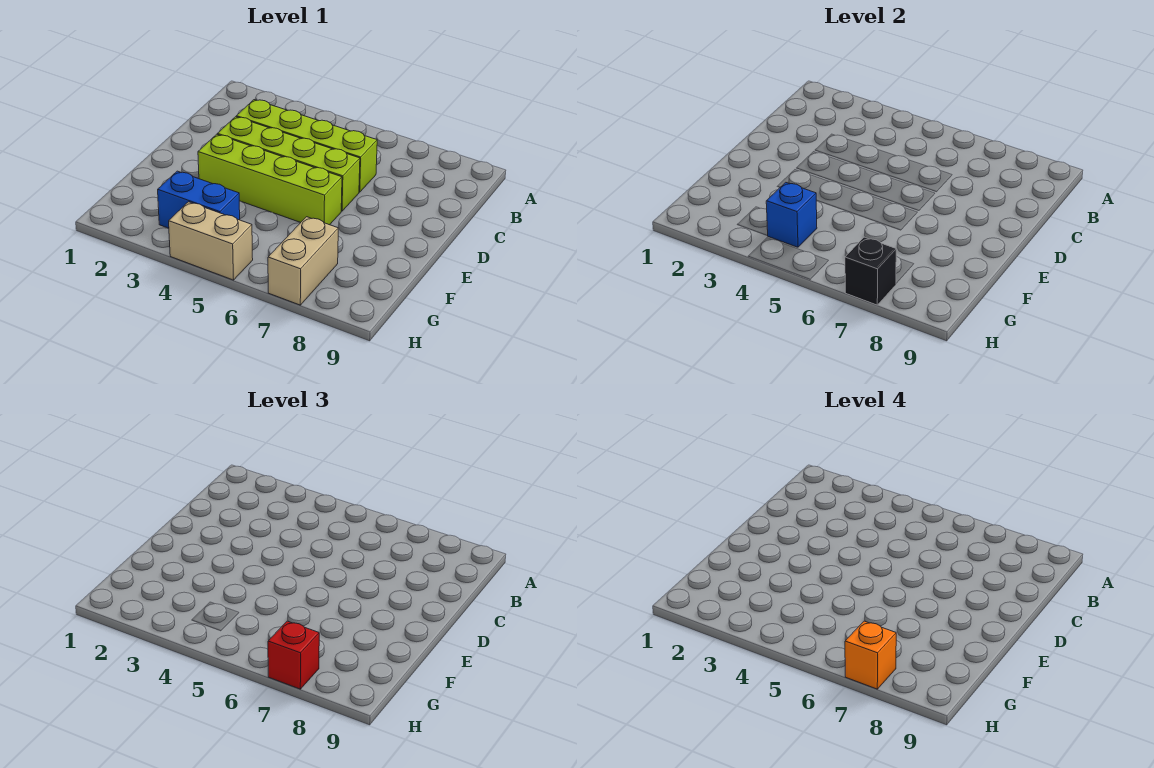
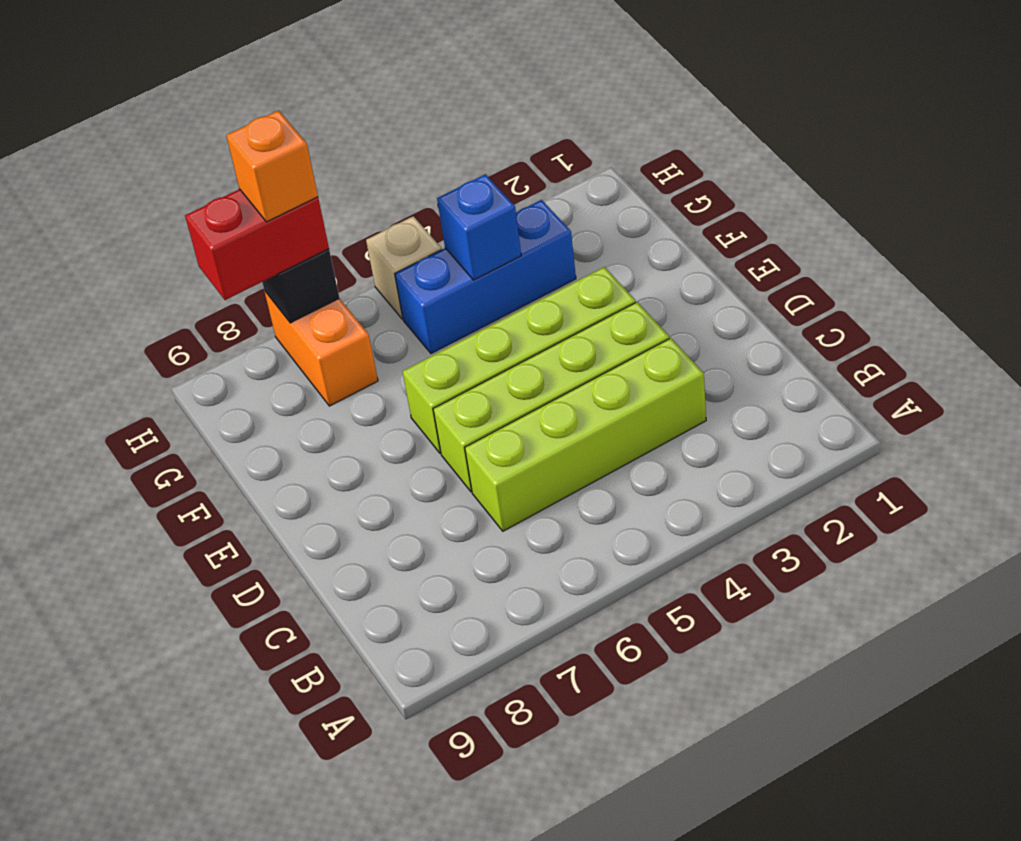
blue 1x2 brick [158,171,240,228] -> blue 1x3 brick [395,200,576,354]
tan 1x2 brick [268,217,338,305] -> orange 1x2 brick [264,291,378,406]
tan 1x2 brick [169,202,253,280] -> tan 1x1 brick [366,216,442,319]
red 1x1 brick [268,621,319,689] -> red 1x2 brick [185,189,329,300]

